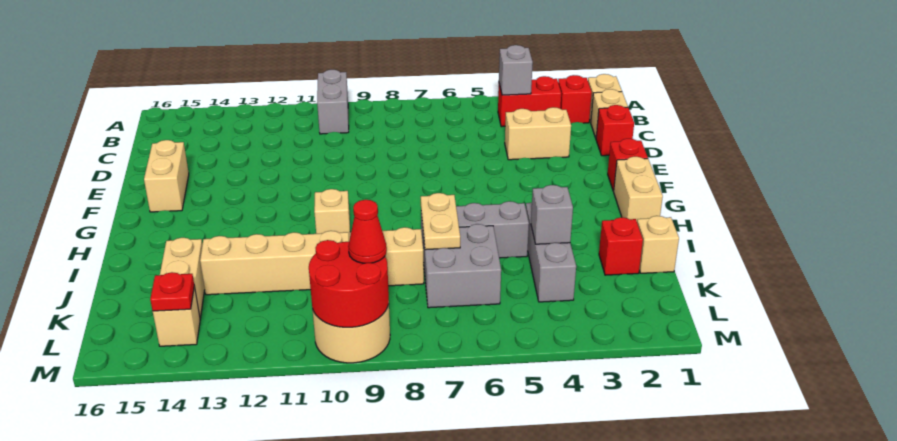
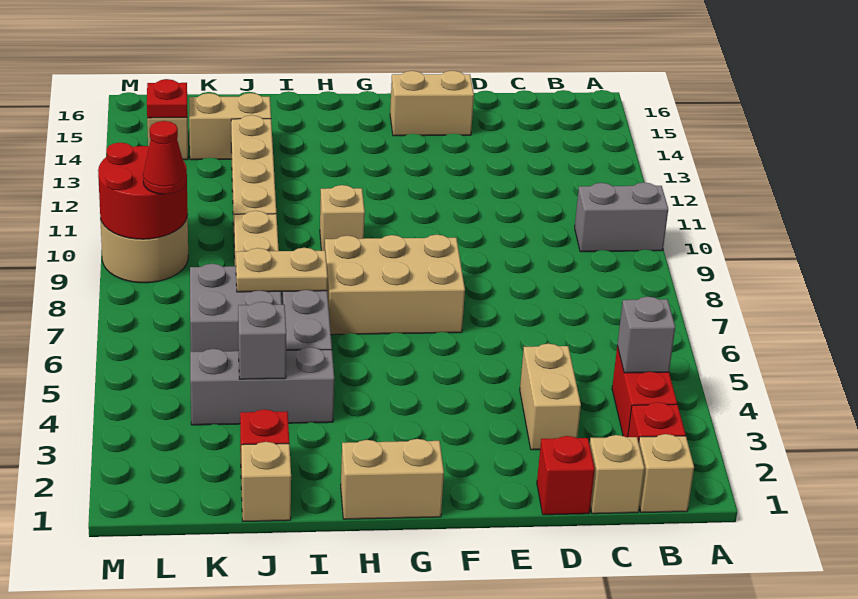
red 1x1 brick [608,139,648,191] -> none
none -> tan 2x3 brick [325,235,465,335]

